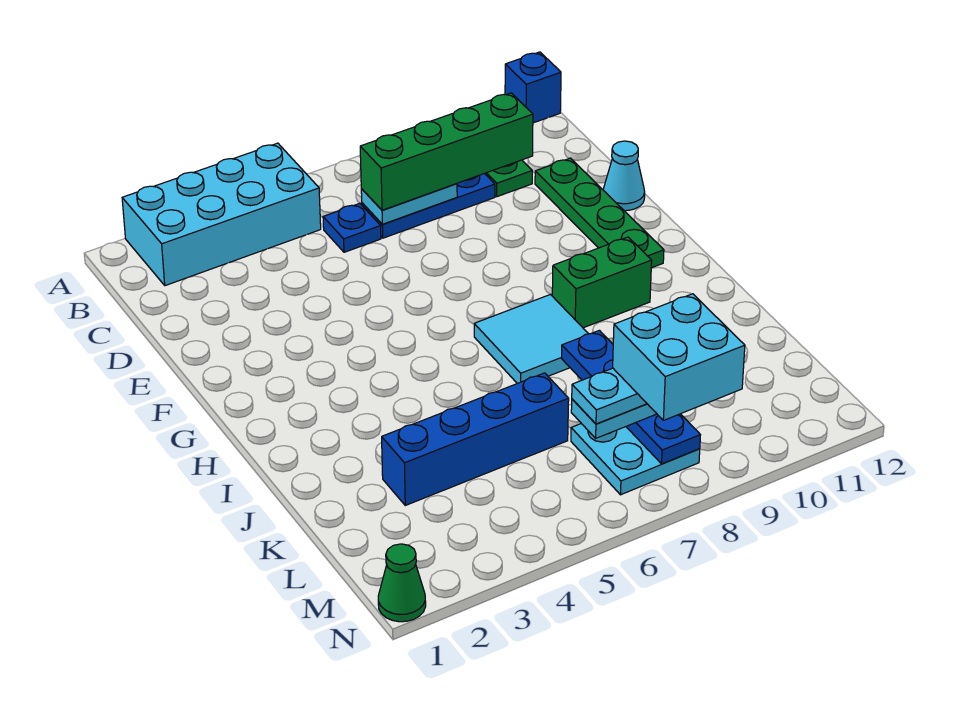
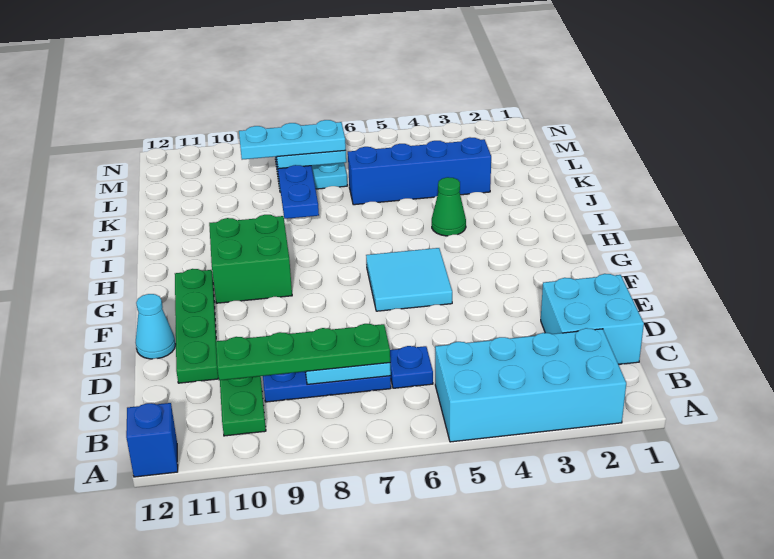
green 1x4 brick [360,93,533,210] -> green 1x4 plate [216,324,390,380]
cyan 2x2 tile [474,294,588,383] -> cyan 2x2 tile moved to [366,248,452,311]
green 1x2 brick [552,237,652,328] -> green 2x2 brick [209,215,292,303]
cyan 2x2 brick [613,294,745,420] -> cyan 2x2 brick moved to [541,274,644,364]
green 1x1 cone [378,544,426,622] -> green 1x1 cone moved to [432,177,466,236]

